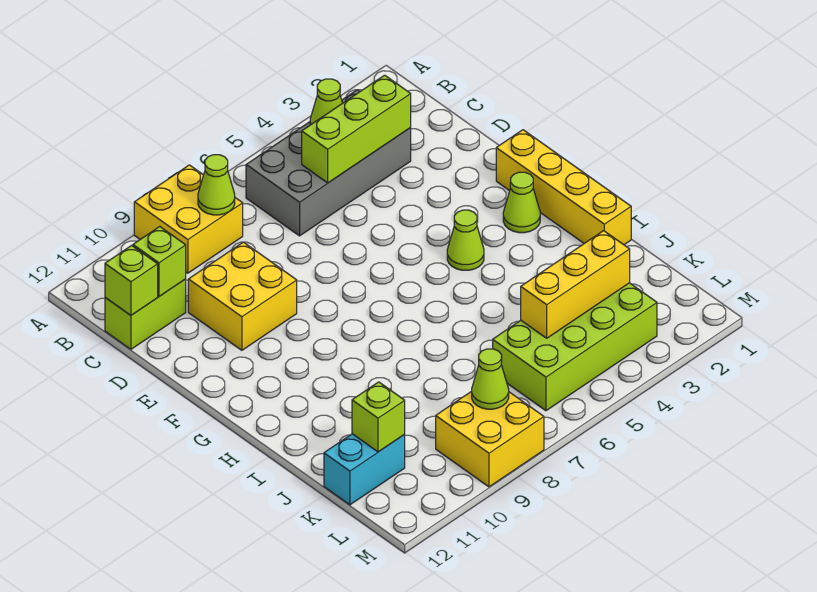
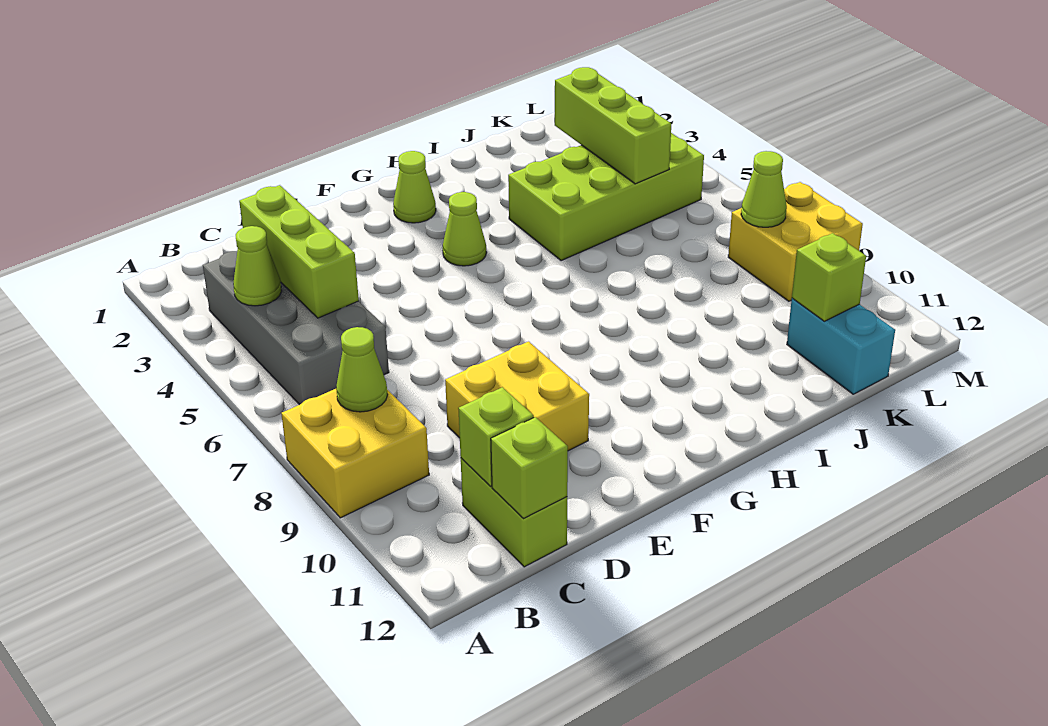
yellow 1x4 brick [496,130,631,245] -> none
lime 2x4 brick [493,283,657,411] -> lime 2x4 brick turned to [508,133,704,261]
yellow 1x3 brick [521,231,630,338] -> lime 1x3 brick [555,67,671,184]

